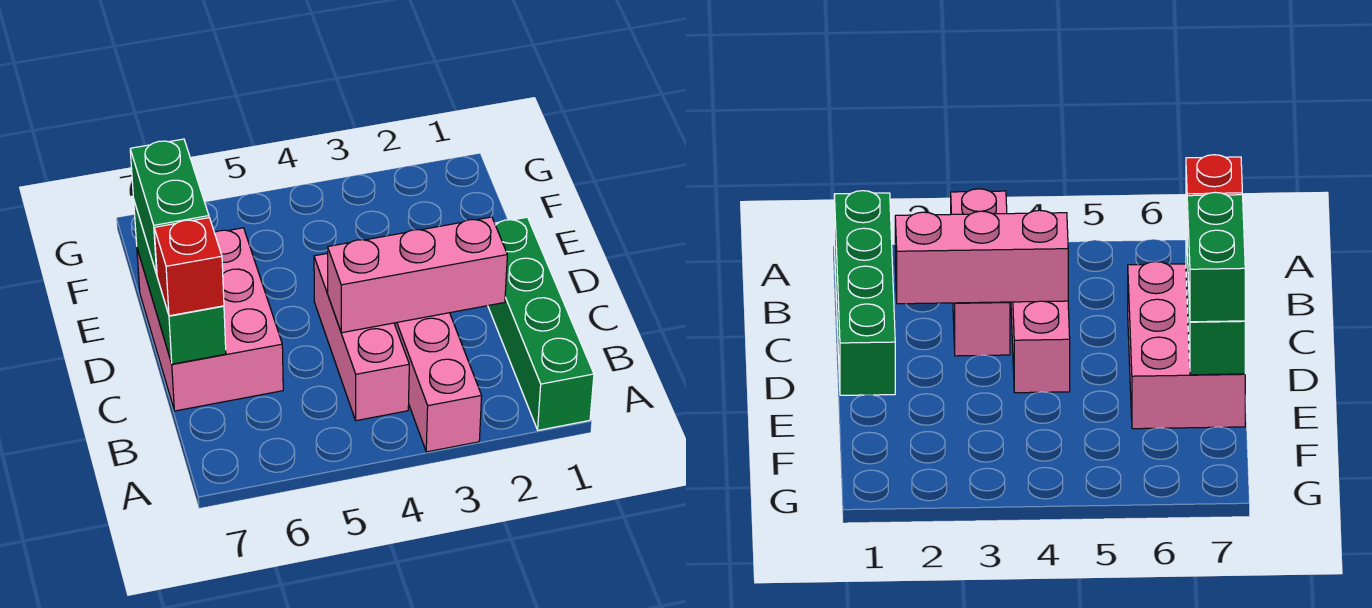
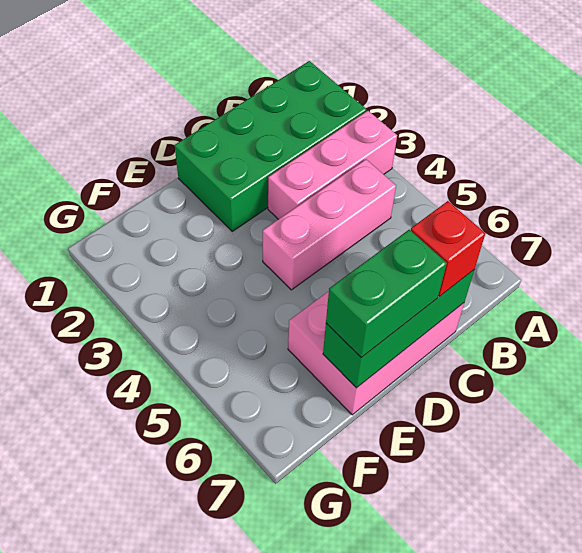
green 1x4 brick [488,217,594,430] -> green 2x4 brick [175,61,366,231]
pink 1x3 brick [328,217,507,333] -> none

